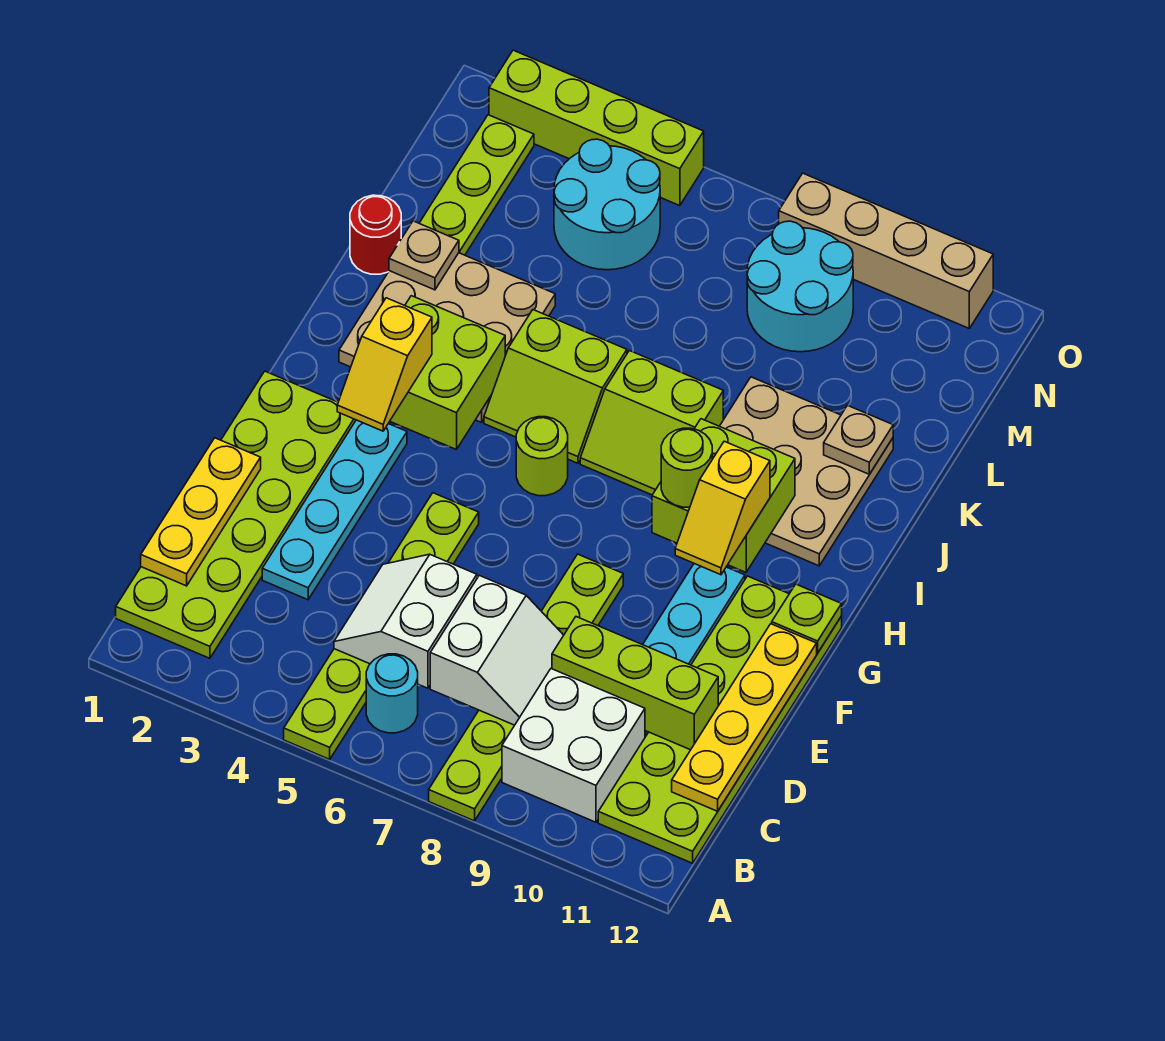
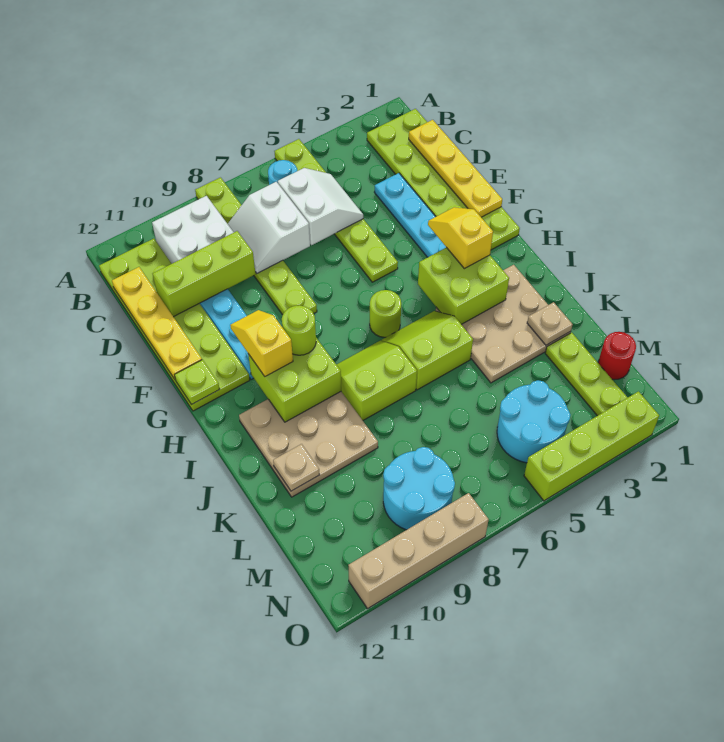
yellow 1x3 plate [141,438,261,586] -> yellow 1x4 plate [409,120,502,217]
red 1x1 round brick [350,195,401,274] -> red 1x1 round brick moved to [598,332,636,380]

